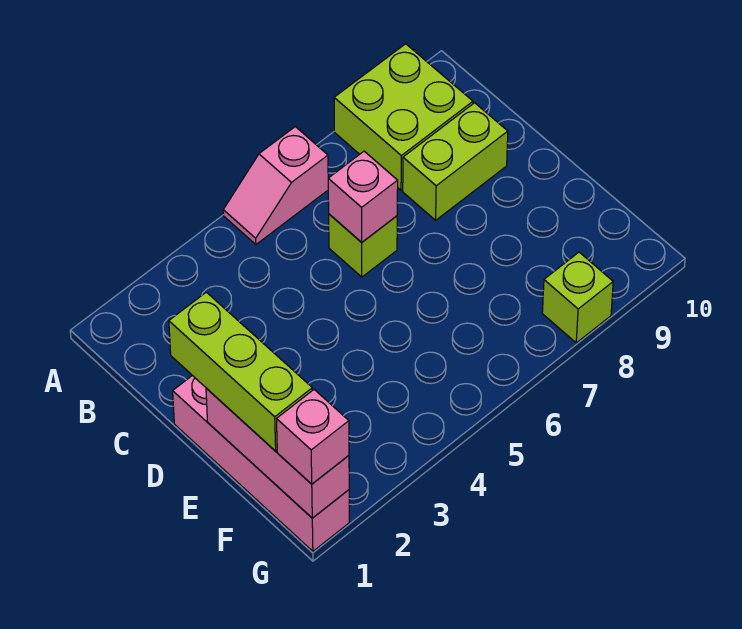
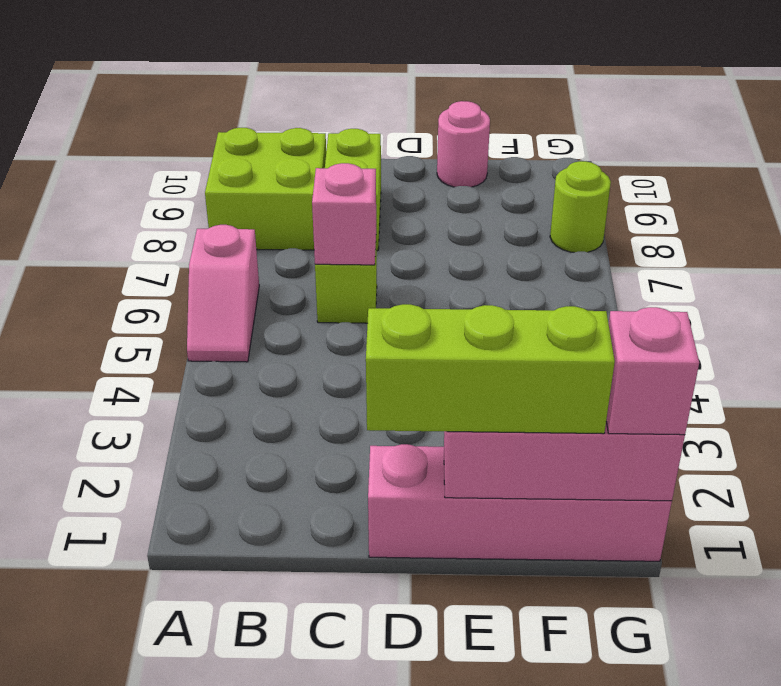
none -> pink 1x1 round brick [437,101,490,187]
lime 1x1 brick [542,252,613,343] -> lime 1x1 round brick [550,161,611,252]

